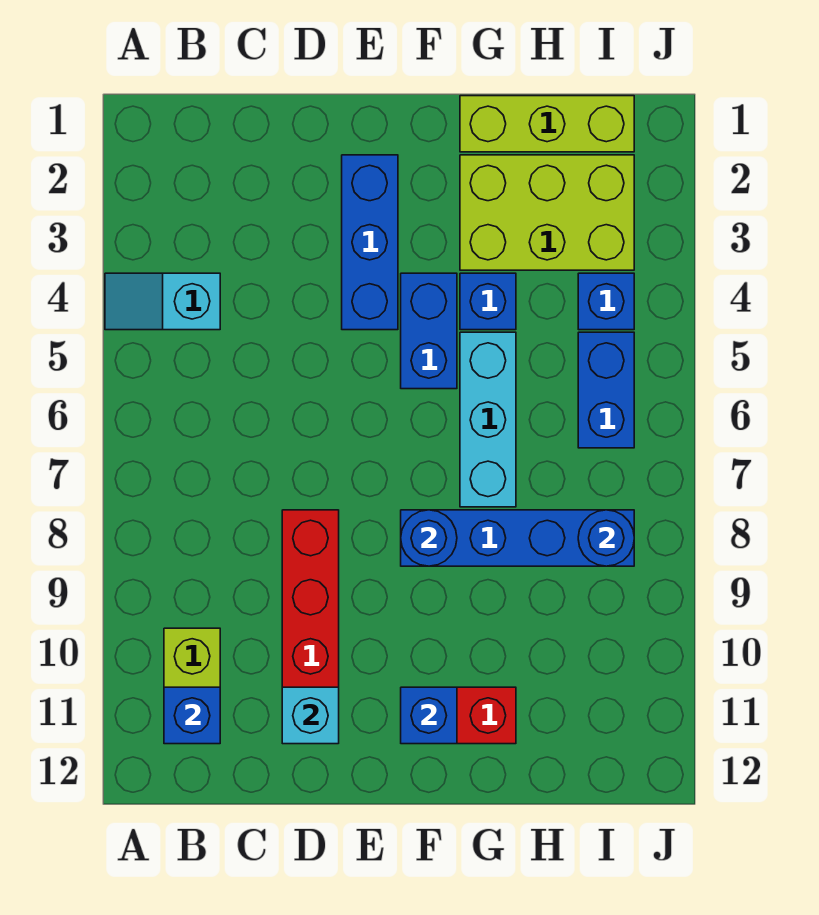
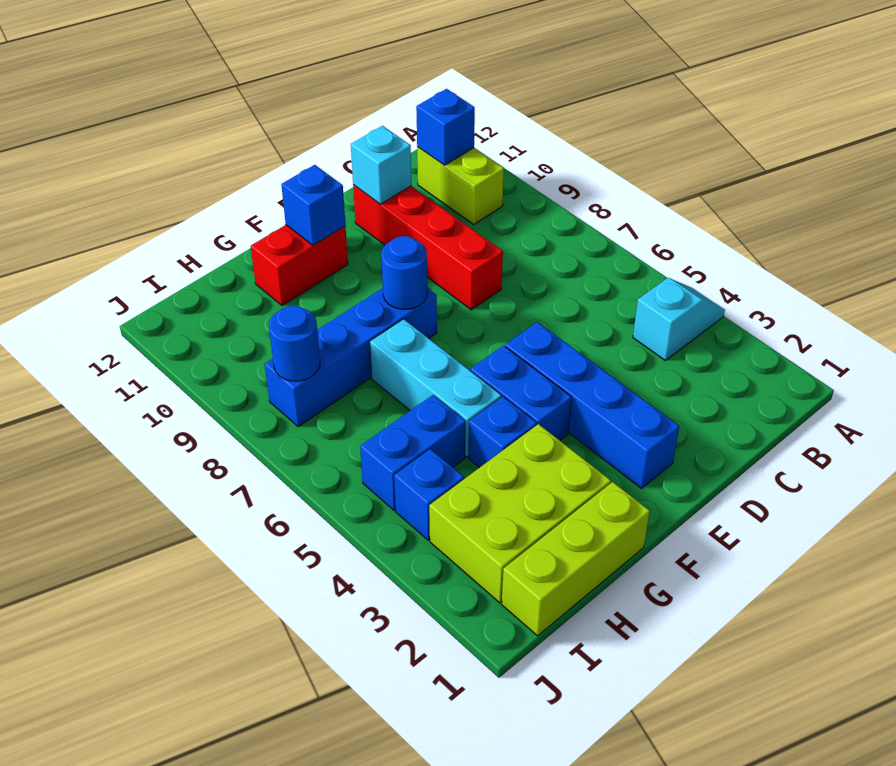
blue 1x3 brick [342,155,398,330] -> blue 1x4 brick [505,322,679,488]
blue 1x2 brick [578,332,634,448] -> blue 1x2 brick turned to [360,395,466,511]

